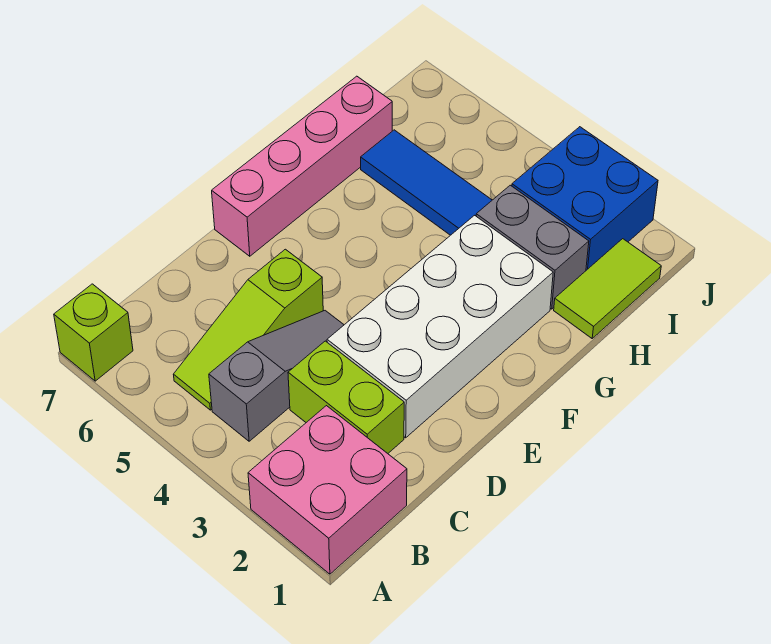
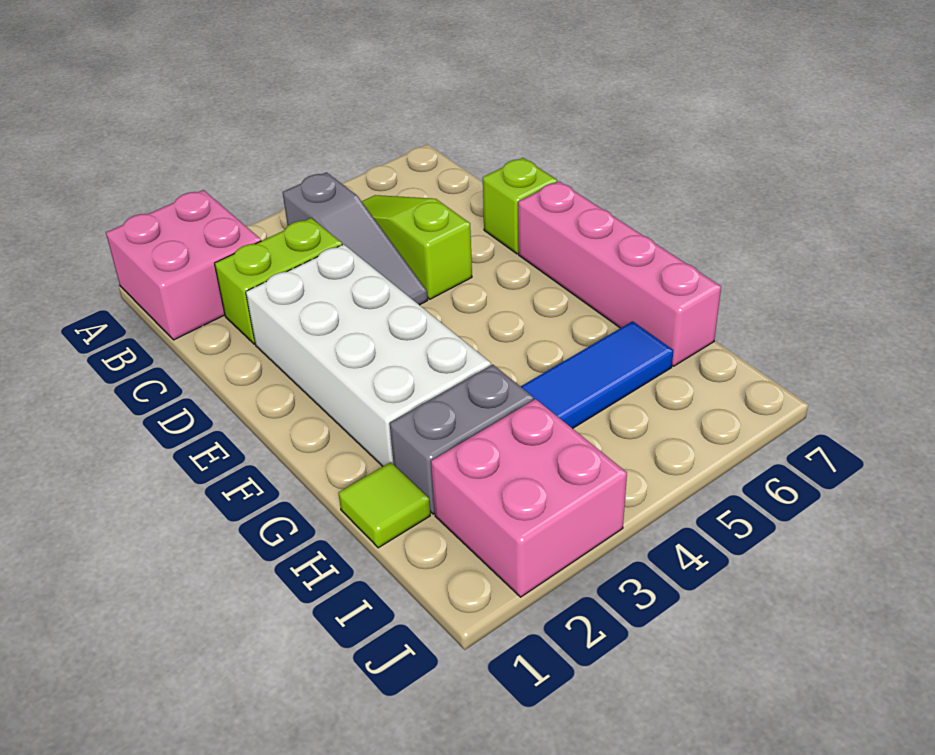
lime 1x1 brick [54,284,133,381] -> lime 1x1 brick moved to [483,158,557,254]
lime 1x2 tile [554,239,661,338] -> lime 1x1 tile [339,462,430,548]
blue 2x2 brick [512,127,658,270] -> pink 2x2 brick [431,399,627,597]

